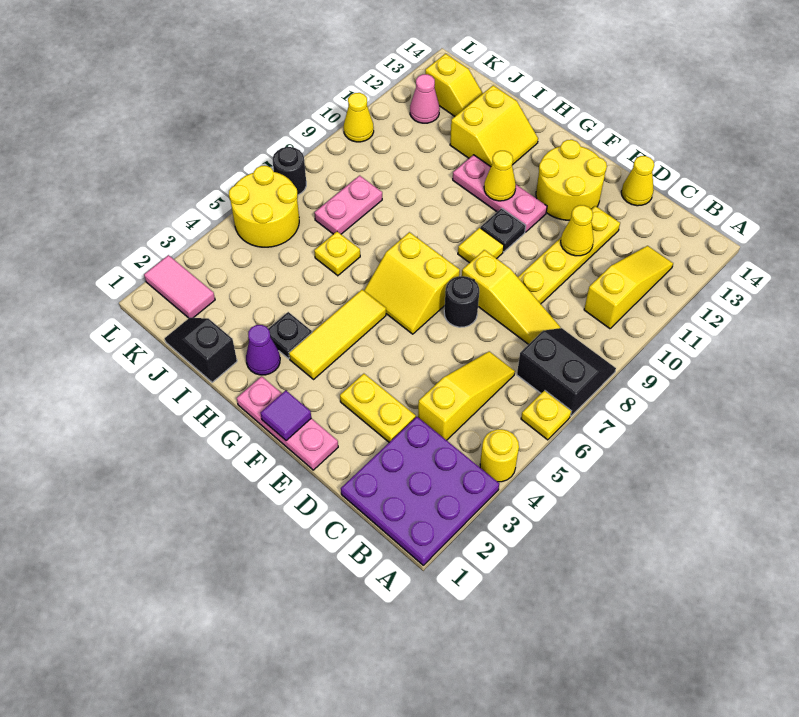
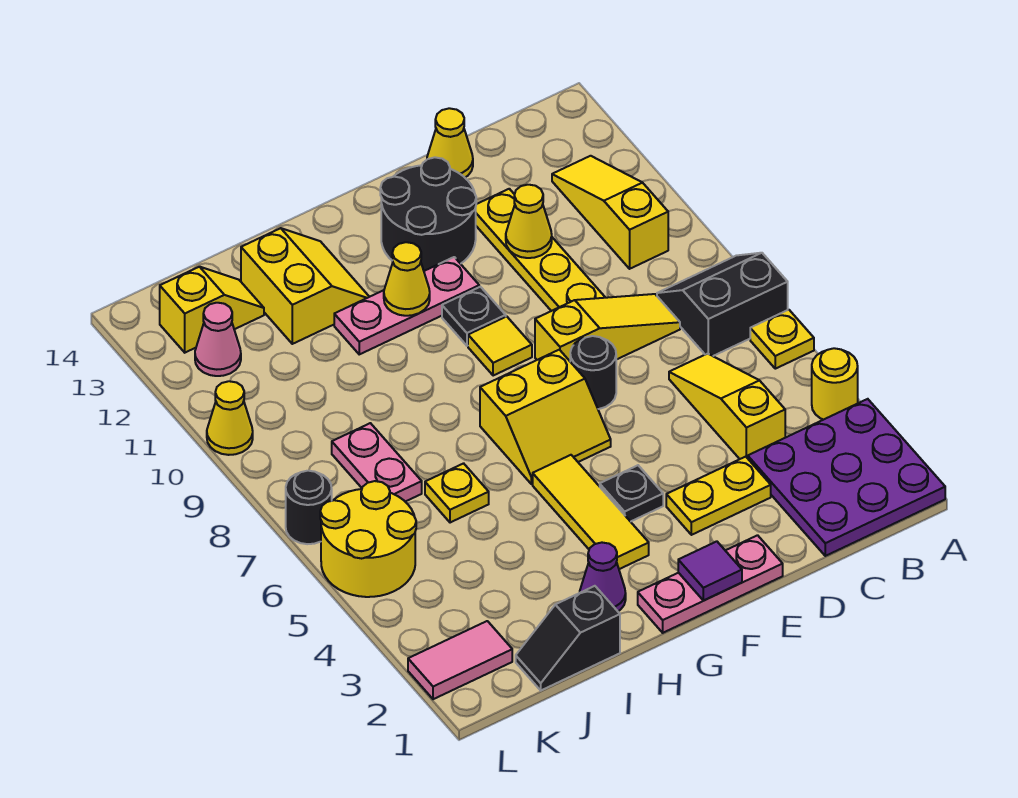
yellow 2x2 round brick [536,140,607,220] -> black 2x2 round brick [380,157,476,271]
black 1x1 plate [268,312,312,359] -> black 1x1 plate moved to [600,465,663,522]

